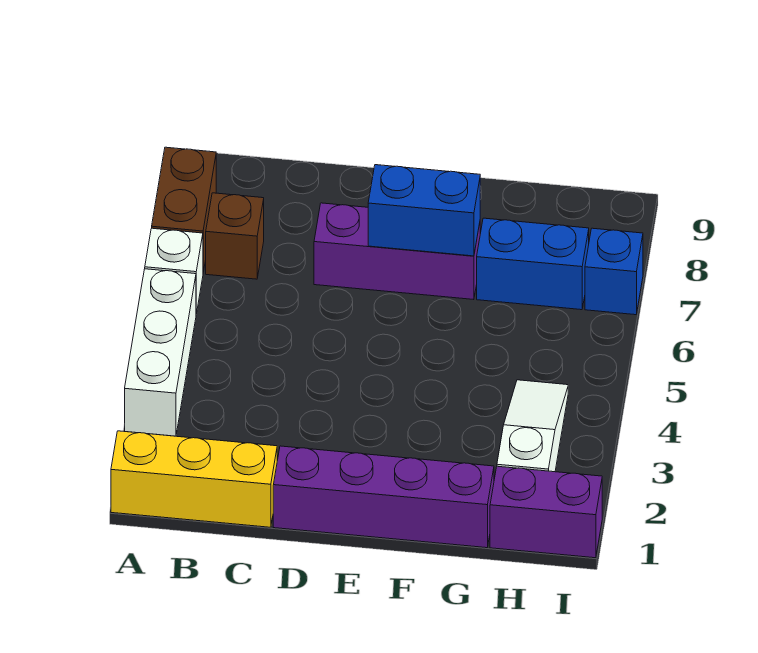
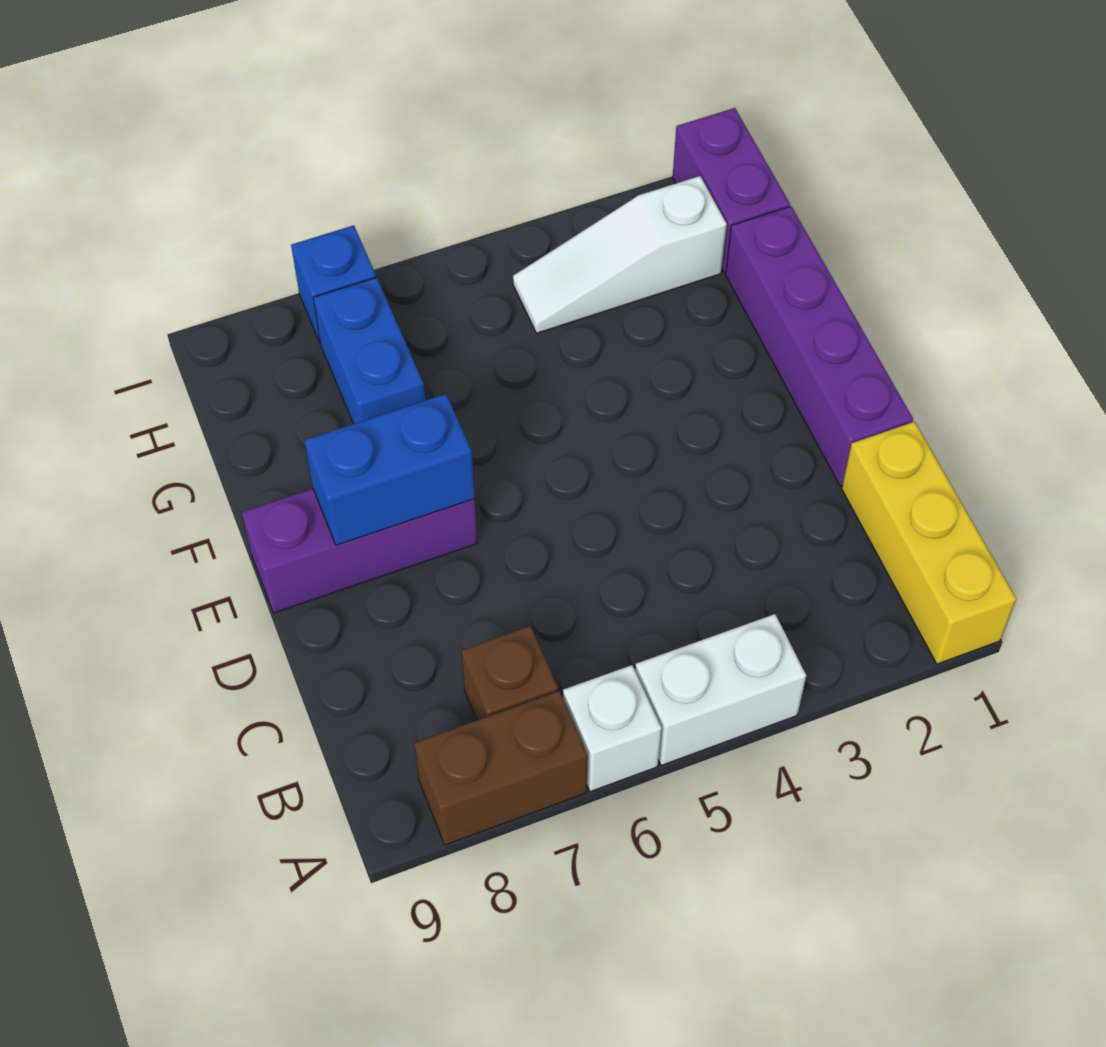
white 1x3 brick [125,269,196,436] -> white 1x2 brick [635,614,806,766]
purple 1x3 brick [314,203,480,300] -> purple 1x3 brick turned to [241,489,477,613]
blue 1x2 brick [368,165,480,256] -> blue 1x2 brick turned to [304,394,475,545]

